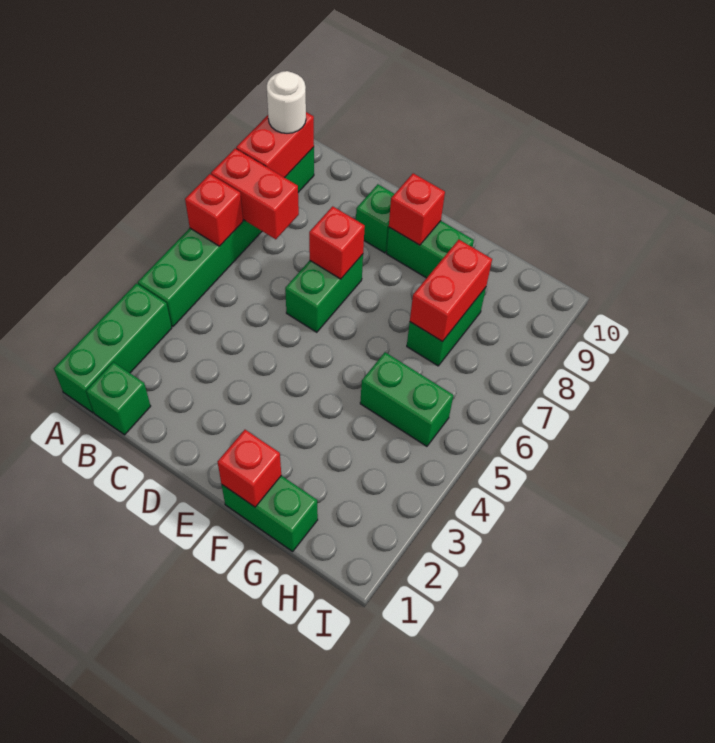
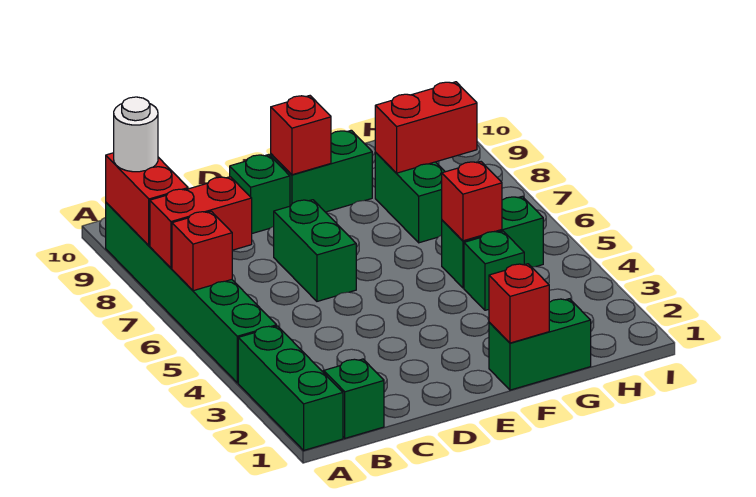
red 1x1 brick [309,206,365,279] -> red 1x1 brick moved to [442,162,502,241]
none -> green 1x1 brick [464,231,524,310]
red 1x2 brick [410,240,492,342] -> red 1x2 brick turned to [375,82,477,173]

